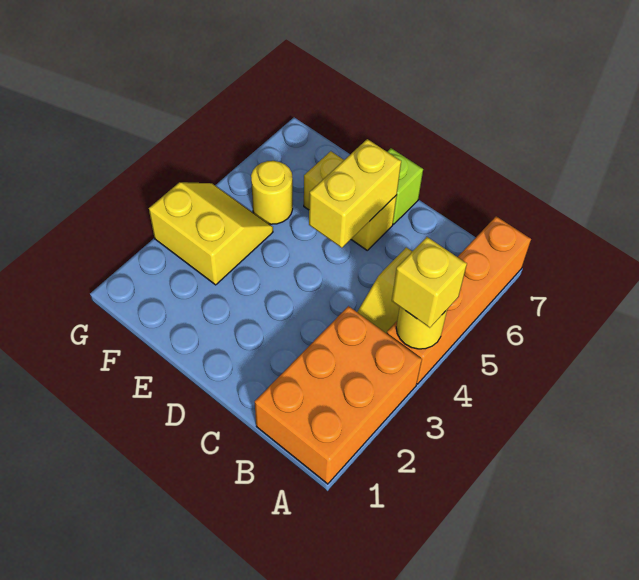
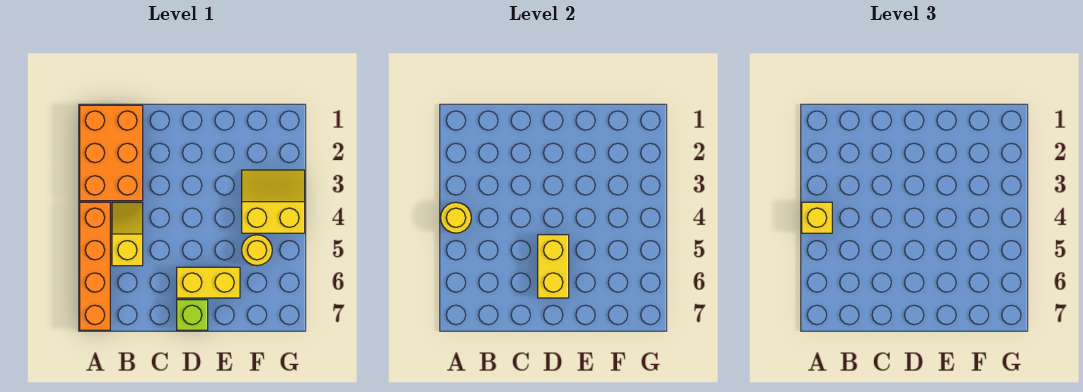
yellow 2x2 slope [149,182,273,285] -> yellow 2x2 slope turned to [242,170,305,233]

